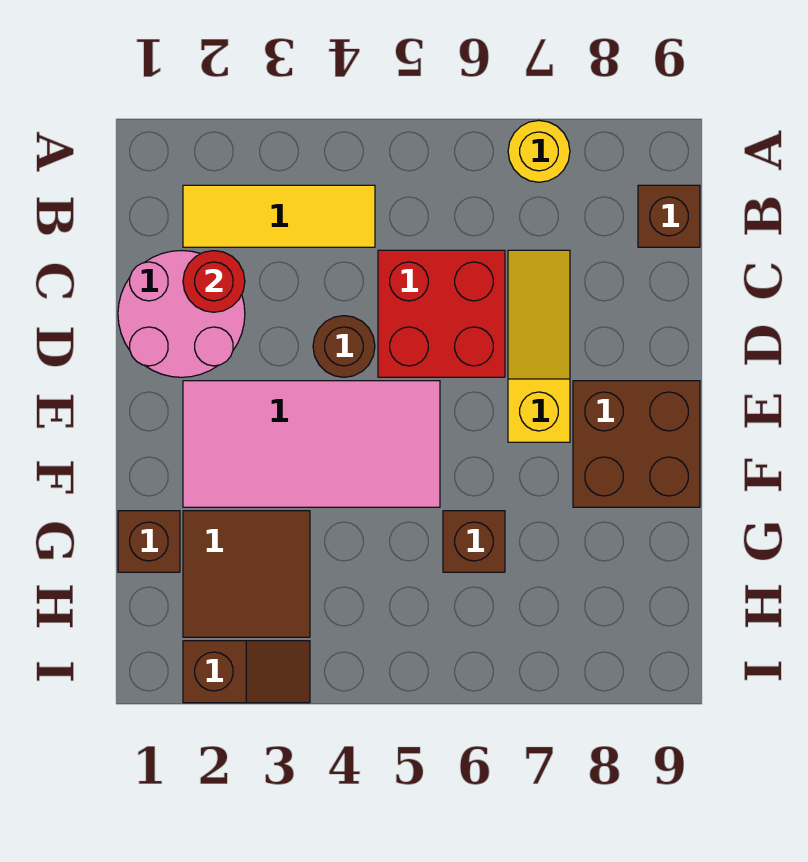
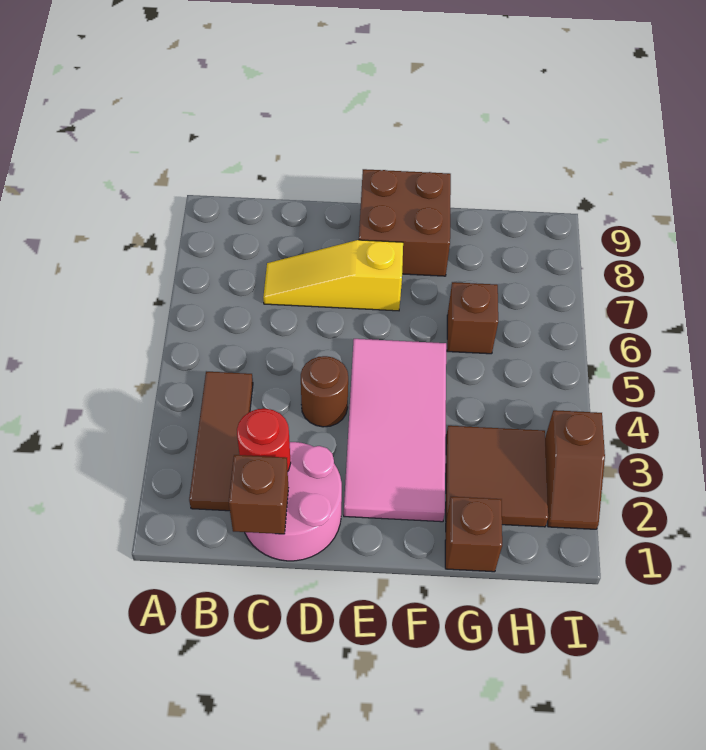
yellow 1x1 round brick [508,121,570,182] -> none
yellow 1x3 tile [183,185,375,247] -> brown 1x3 tile [189,372,253,511]
brown 1x1 brick [638,185,700,247] -> brown 1x1 brick moved to [229,455,288,534]
red 2x2 brick [378,250,505,377] -> none
brown 1x2 slope [183,641,310,703] -> brown 1x2 slope turned to [545,410,605,529]

